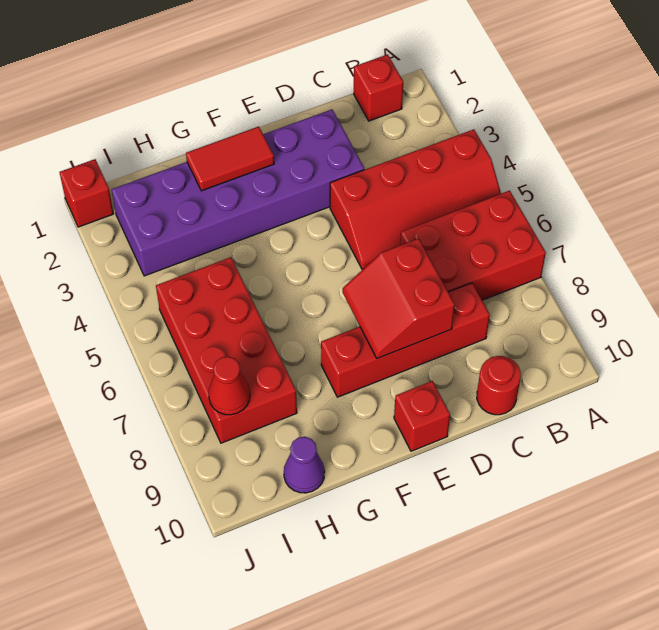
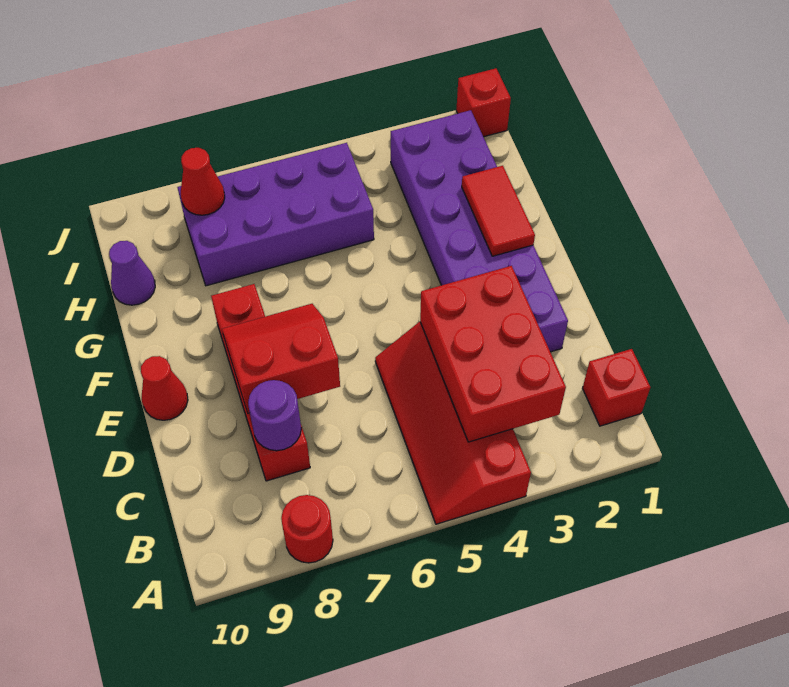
red 2x3 brick [400,191,546,300] -> red 2x3 brick moved to [420,266,566,442]
none -> purple 1x1 round brick [248,380,301,451]
red 1x1 round brick [477,356,521,415] -> red 1x1 round brick moved to [281,495,333,563]
red 1x1 brick [394,381,450,451] -> red 1x1 cone [141,356,188,420]
red 2x4 brick [156,257,297,443] -> purple 2x4 brick [177,143,374,286]

